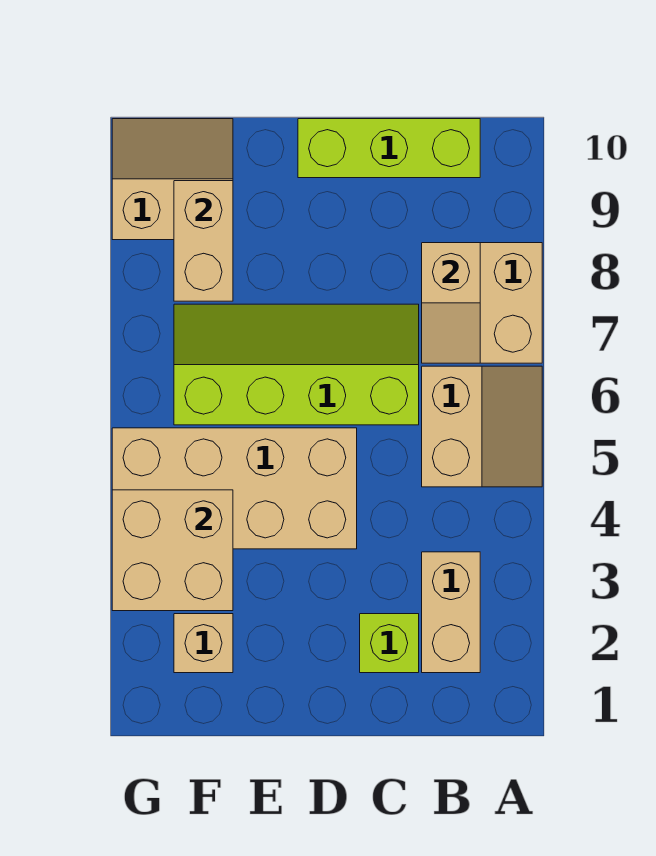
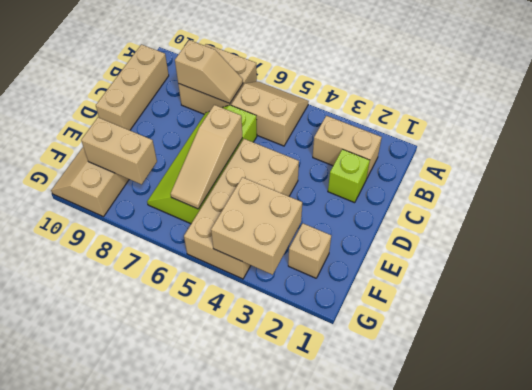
lime 1x3 brick [298,119,480,178] -> tan 1x3 brick [96,44,169,130]
none -> tan 1x3 slope [171,105,242,209]

